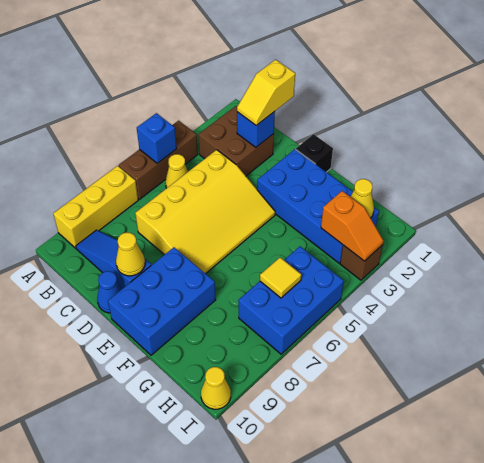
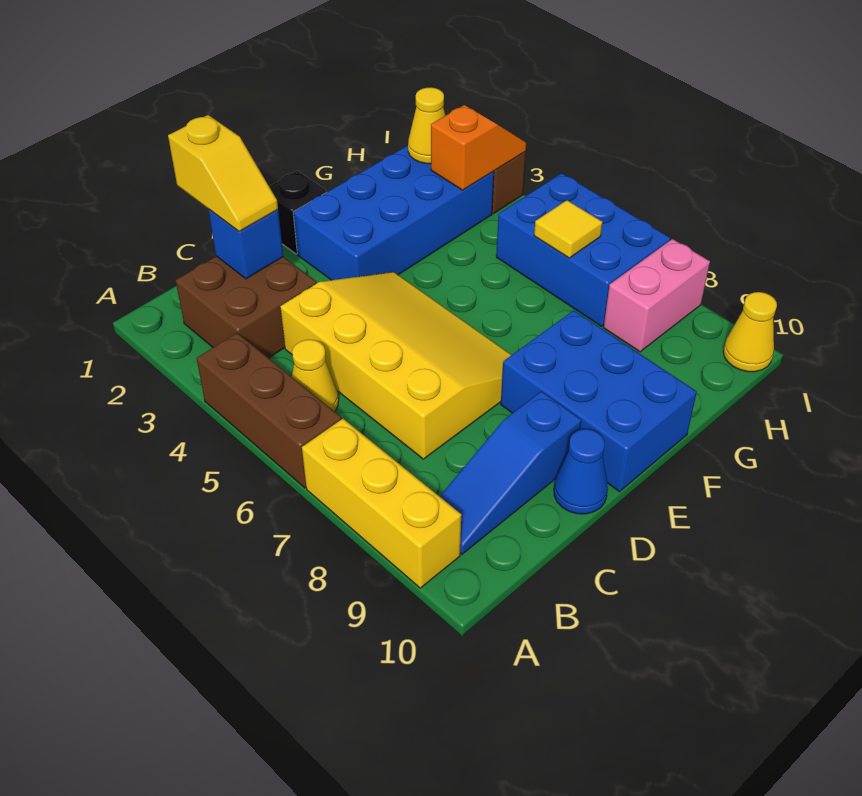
blue 1x1 brick [137,113,177,163] -> none
yellow 1x1 cone [116,233,145,276] -> none
none -> pink 1x2 brick [604,239,710,352]

